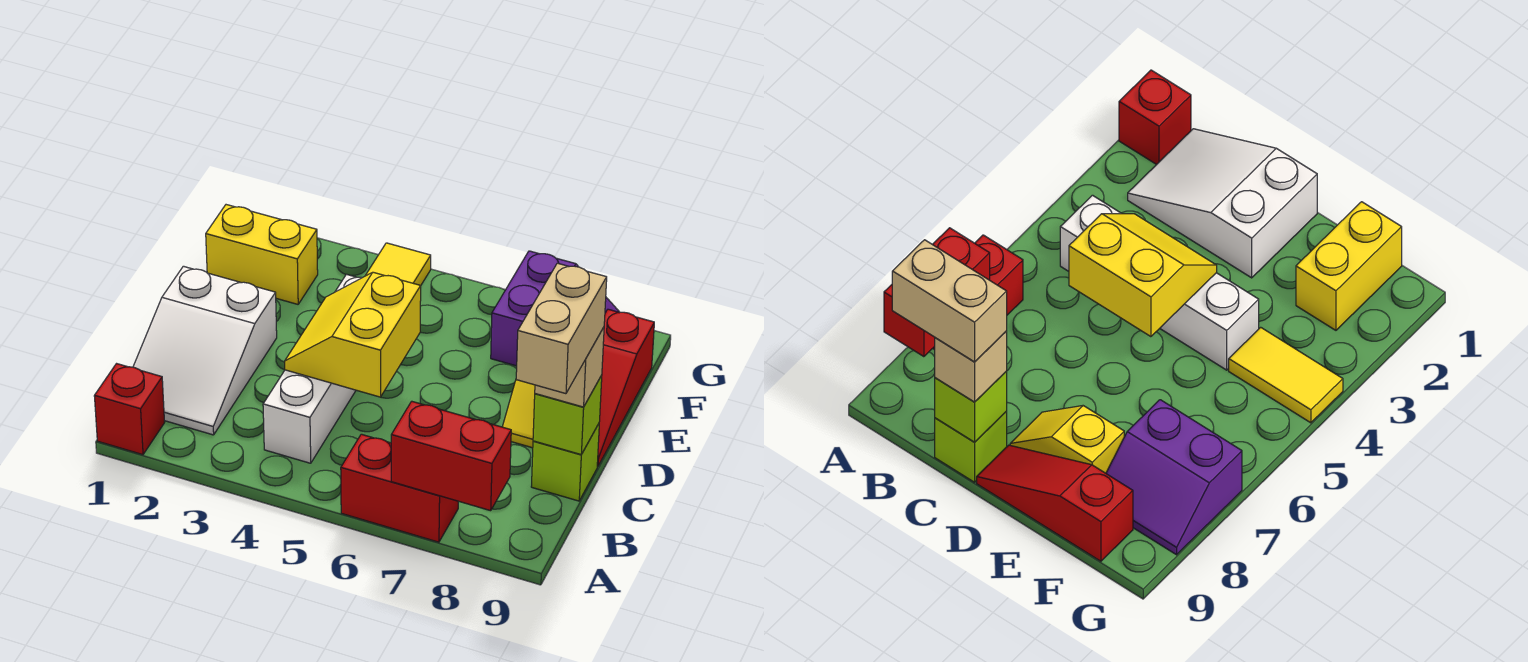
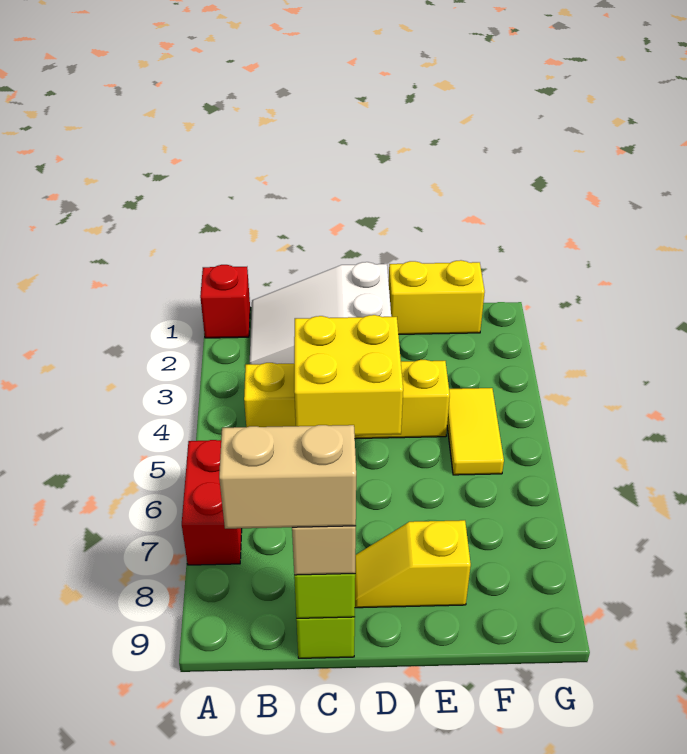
red 1x2 brick [391,401,511,511] -> none
white 1x4 brick [263,274,362,463] -> yellow 1x4 brick [244,360,450,439]
yellow 2x2 slope [285,272,421,397] -> yellow 2x2 brick [294,315,403,435]
red 1x3 slope [597,309,654,466] -> none
yellow 1x2 brick [206,205,318,304] -> yellow 1x2 brick turned to [389,260,485,334]
yellow 1x2 tile [365,243,431,286] -> yellow 1x2 tile turned to [447,388,504,475]
purple 2x2 slope [491,251,620,366] -> none

